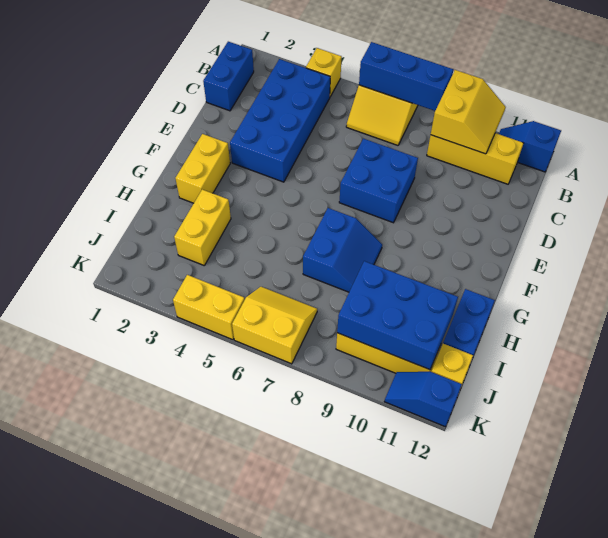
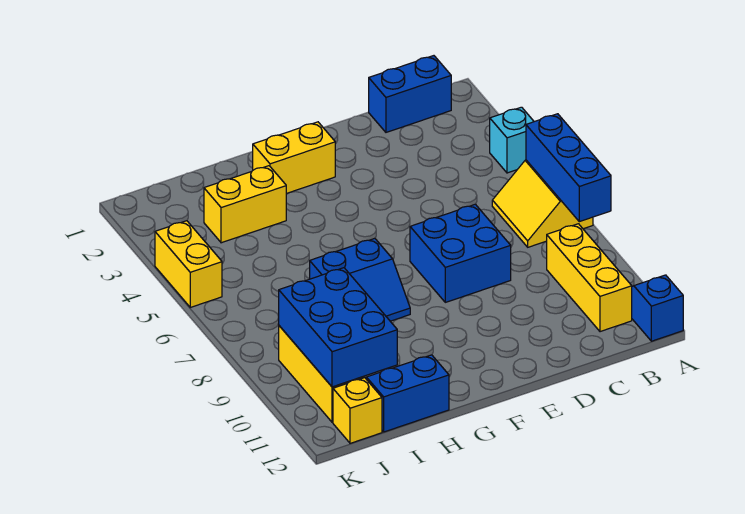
yellow 1x1 brick [306,48,342,96] -> cyan 1x1 brick [490,107,534,173]
yellow 2x2 slope [431,70,506,154] -> none
blue 2x4 brick [230,59,330,182] -> none
yellow 2x2 slope [232,287,317,364] -> none
blue 1x2 slope [384,372,462,427] -> none

